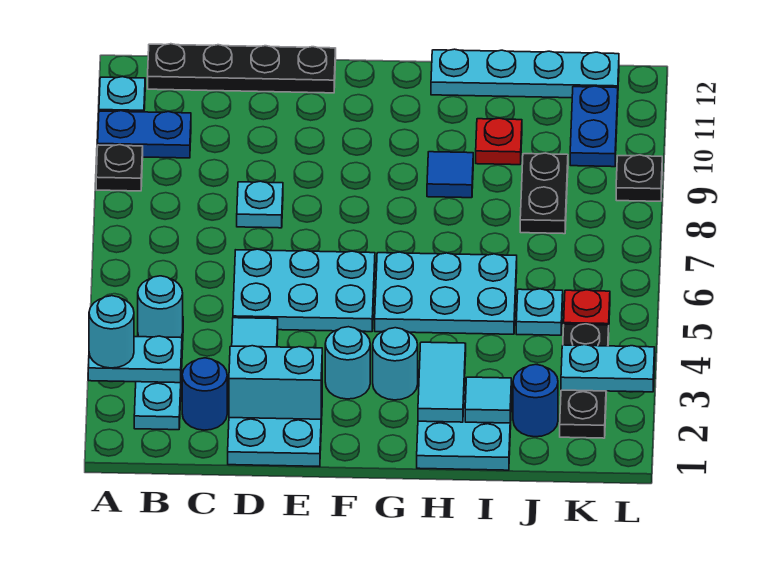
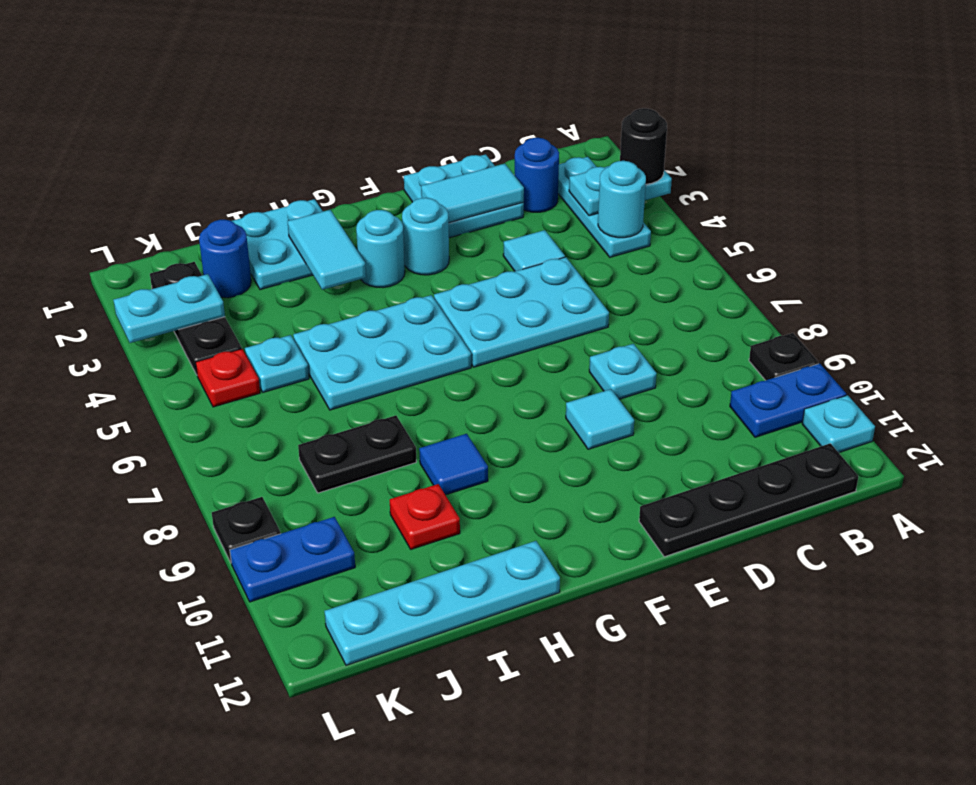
cyan 1x1 round brick [89,296,134,368] -> black 1x1 round brick [620,108,667,184]
cyan 1x2 brick [229,346,322,419] -> cyan 1x2 tile [421,164,524,222]
cyan 1x1 tile [465,377,511,423] -> cyan 1x1 tile moved to [566,389,634,449]
black 1x2 plate [520,153,568,234] -> black 1x2 plate turned to [298,415,416,493]
blue 1x2 plate [570,86,618,167] -> blue 1x2 plate turned to [230,517,355,602]

